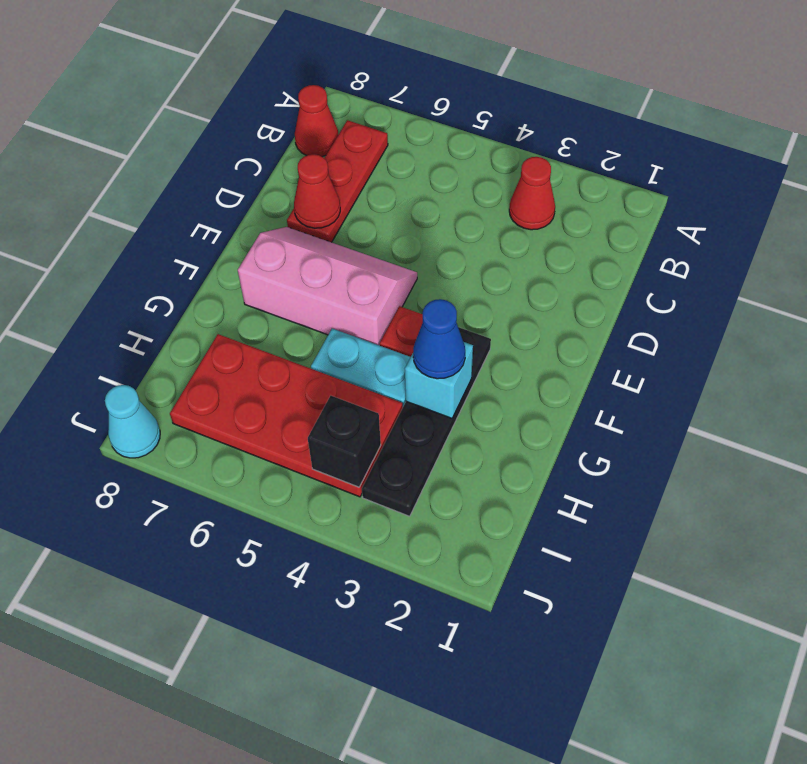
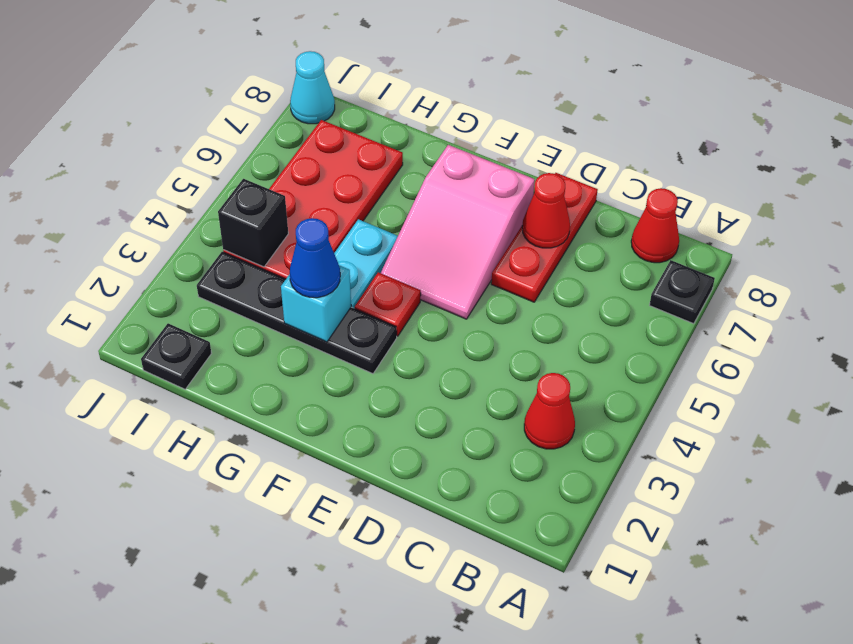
none -> black 1x1 plate [650,260,715,324]
red 1x3 plate [287,120,388,242] -> red 1x3 plate turned to [491,173,598,302]
pink 2x3 slope [238,227,417,345] -> pink 2x3 slope turned to [381,145,535,319]
none -> black 1x1 plate [141,323,212,389]

